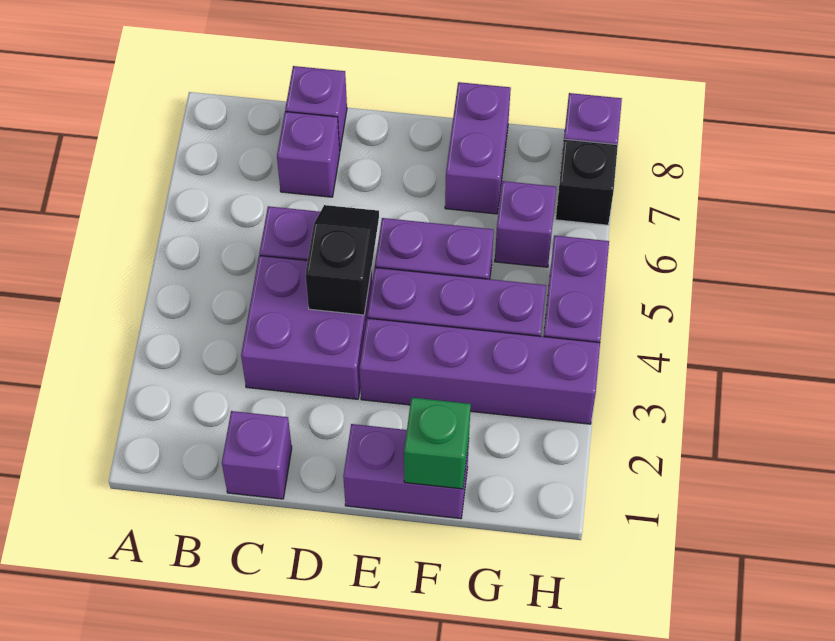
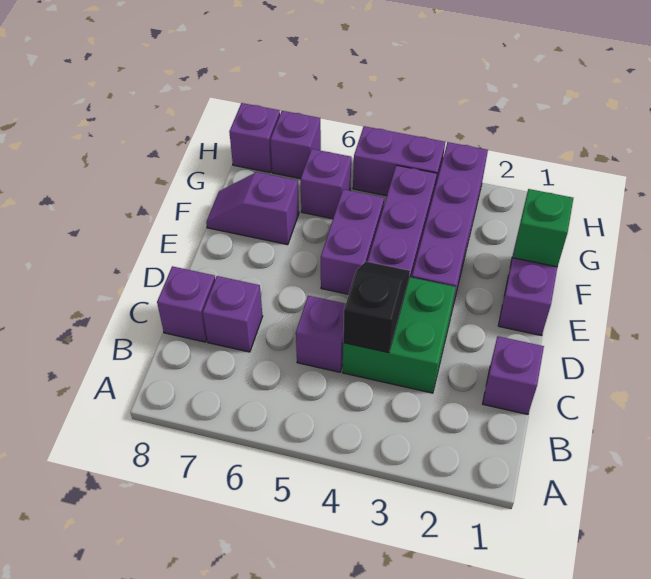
purple 2x2 brick [241,255,372,399] -> green 2x2 brick [342,277,456,393]
black 1x2 slope [305,205,379,315] -> black 1x2 slope turned to [343,262,410,353]
purple 1x2 brick [445,82,511,214] -> purple 1x2 slope [206,172,299,245]
black 1x1 brick [556,139,618,225] -> purple 1x1 brick [270,111,321,179]

